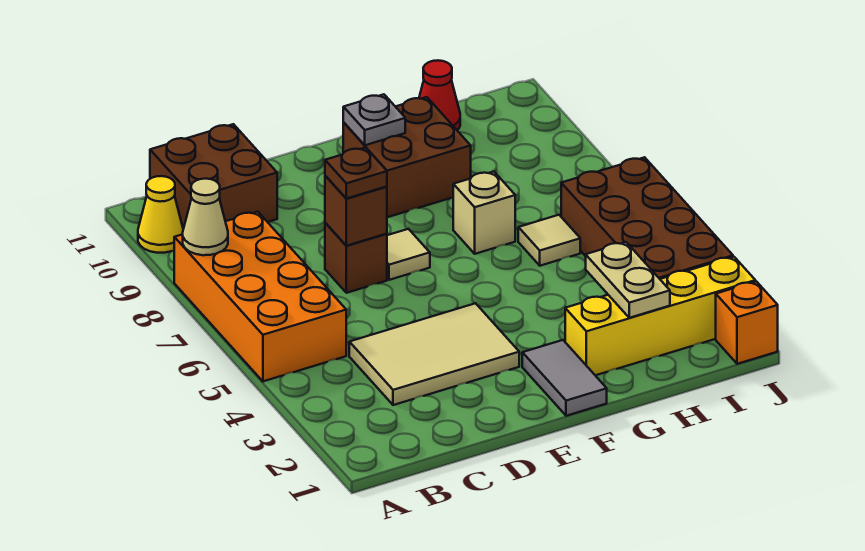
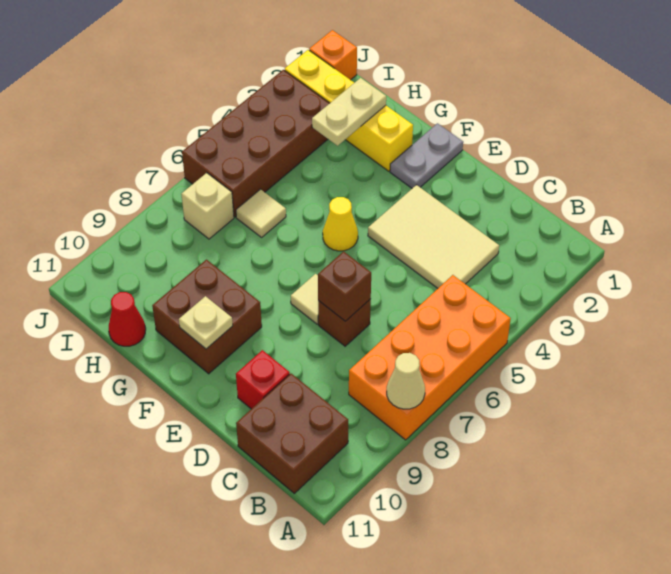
yellow 1x1 cone [138,176,183,253] -> yellow 1x1 cone moved to [323,197,358,251]
brown 1x1 plate [325,148,387,199] -> none
none -> red 1x1 brick [236,350,290,409]
grey 1x2 tile [522,340,607,416] -> grey 1x2 plate [390,123,463,188]
grey 1x1 plate [343,94,405,145] -> tan 1x1 plate [179,296,233,349]
tan 1x1 brick [453,172,515,254] -> tan 1x1 brick moved to [181,173,234,239]

